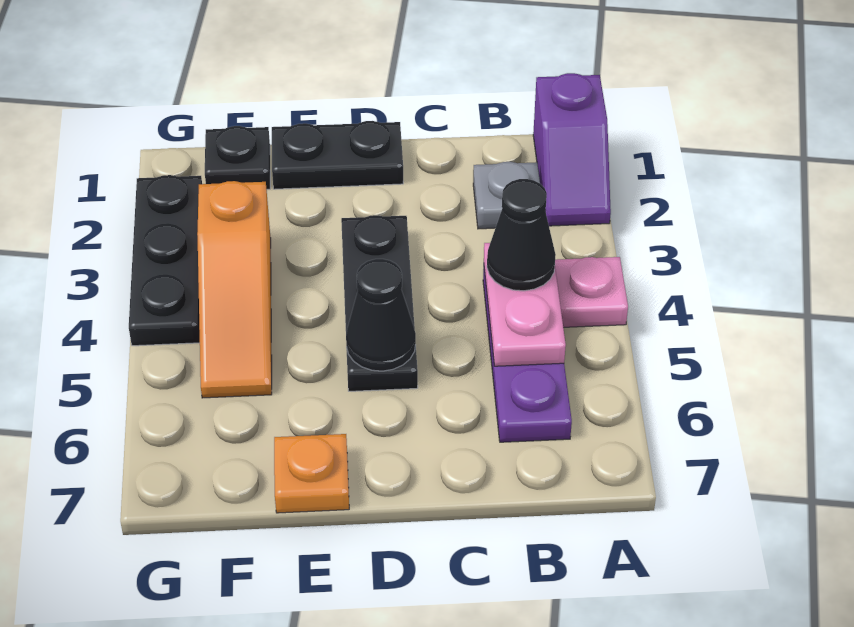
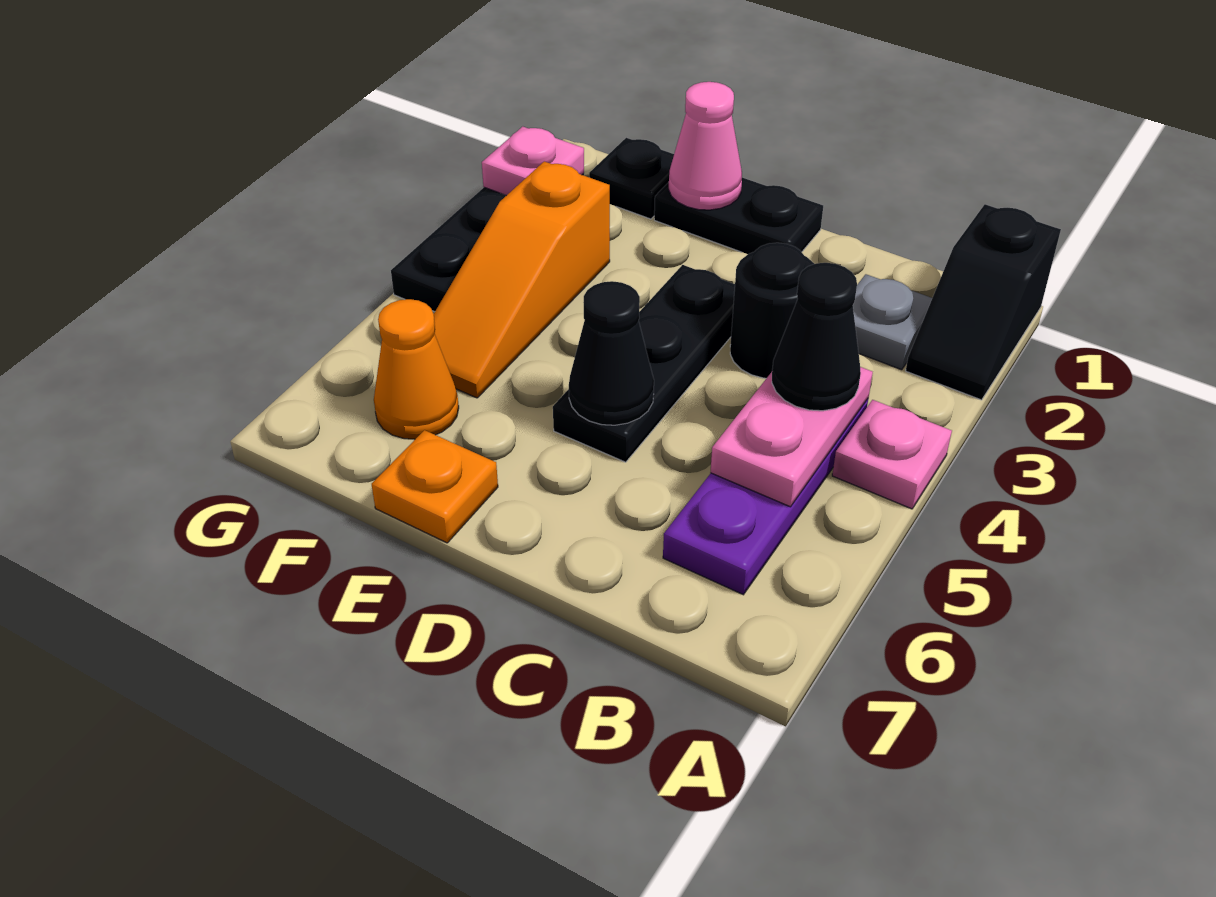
purple 1x2 slope [533,73,611,226] -> black 1x2 slope [906,204,1061,400]
none -> black 1x1 round brick [730,243,814,378]
none -> pink 1x1 cone [669,82,742,210]
none -> orange 1x1 cone [374,299,459,439]
none -> pink 1x1 plate [482,127,584,196]

